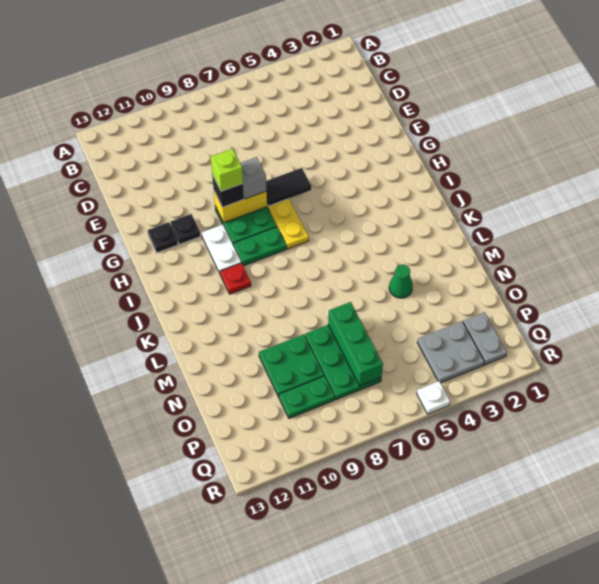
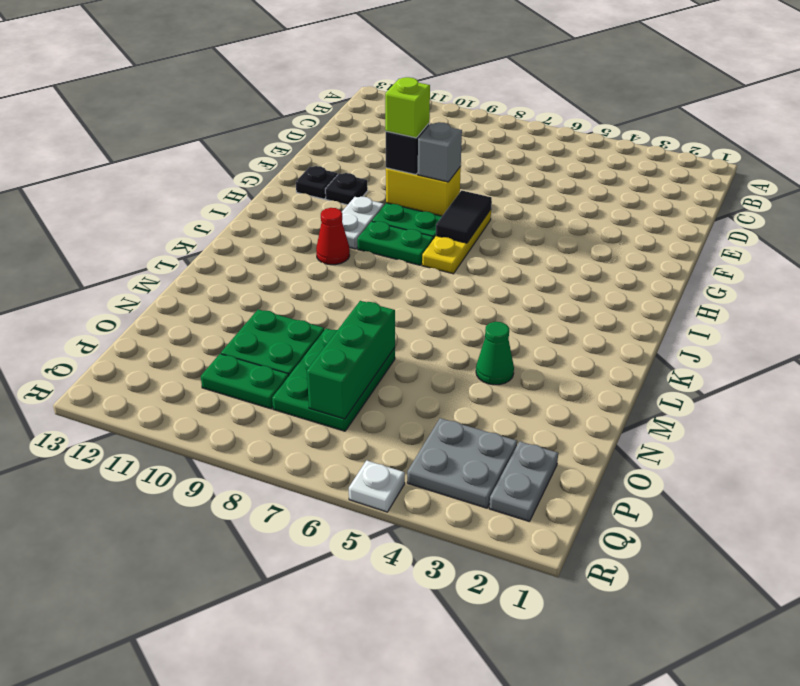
black 1x2 tile [266,168,311,206] -> black 1x2 tile turned to [436,190,492,243]
red 1x1 plate [220,263,251,294] -> red 1x1 cone [316,208,350,265]

